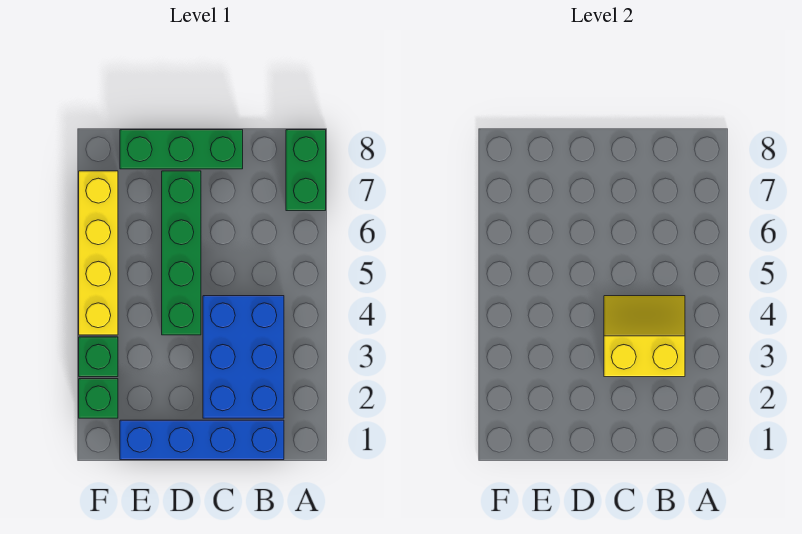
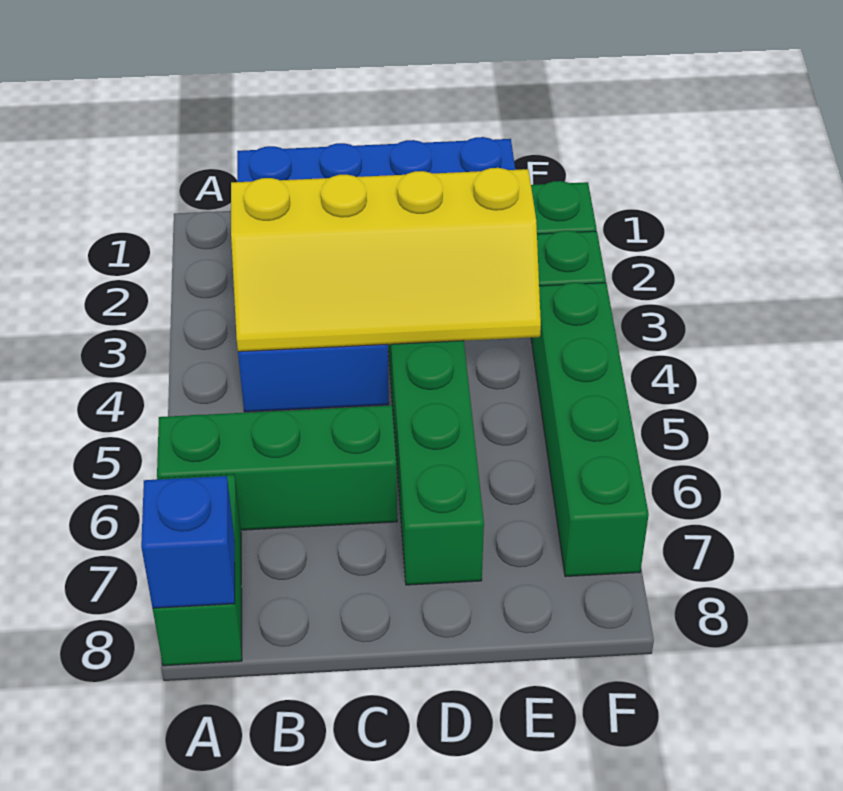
none -> blue 1x1 brick [141,476,235,608]
yellow 2x2 slope [604,296,685,377] -> yellow 2x4 slope [231,168,541,352]
green 1x3 brick [120,130,243,169] -> green 1x3 brick moved to [157,405,397,530]
yellow 1x4 brick [79,171,118,335] -> green 1x4 brick [532,283,649,577]

